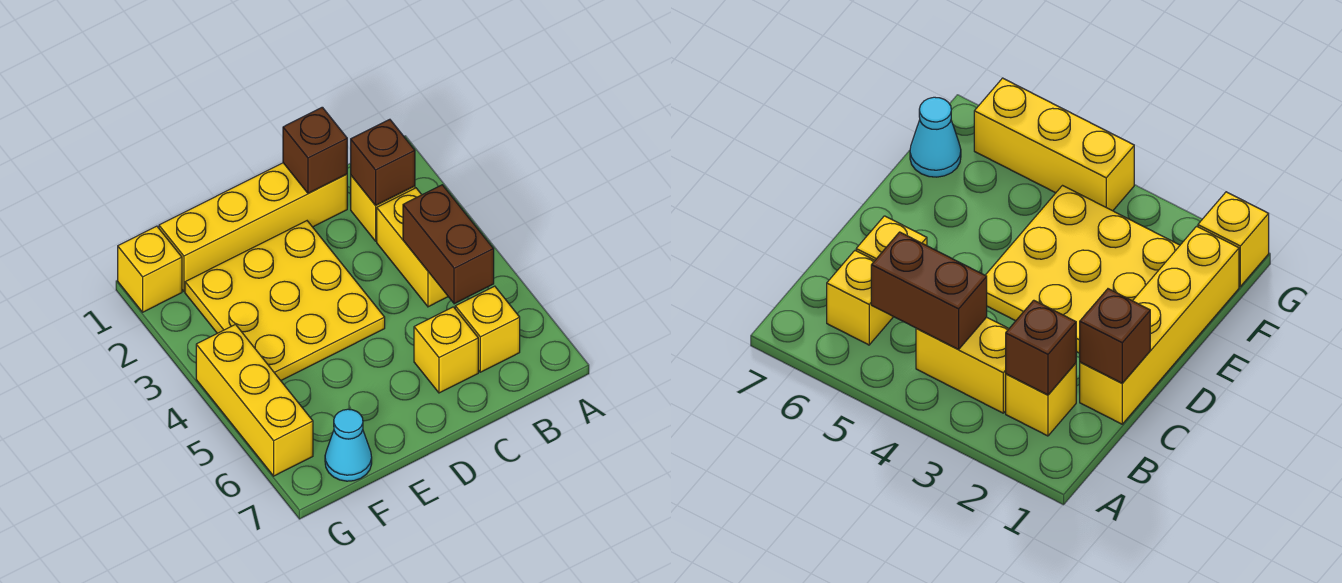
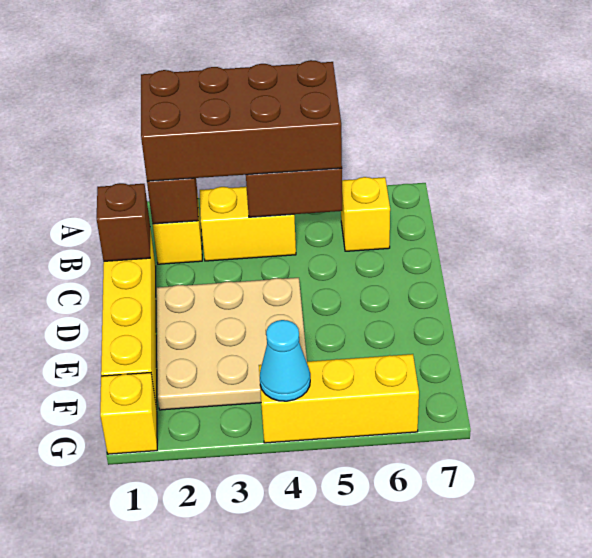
none -> brown 2x4 brick [141,60,342,181]
yellow 1x1 brick [414,307,478,393] -> none
yellow 3x3 plate [185,221,385,380] -> tan 3x3 plate [156,278,307,410]
cyan 1x1 cone [325,409,372,481] -> cyan 1x1 cone moved to [260,320,310,401]

